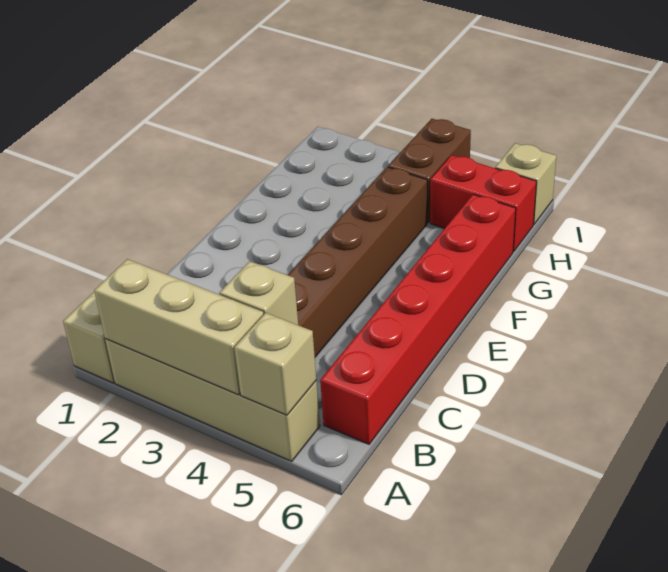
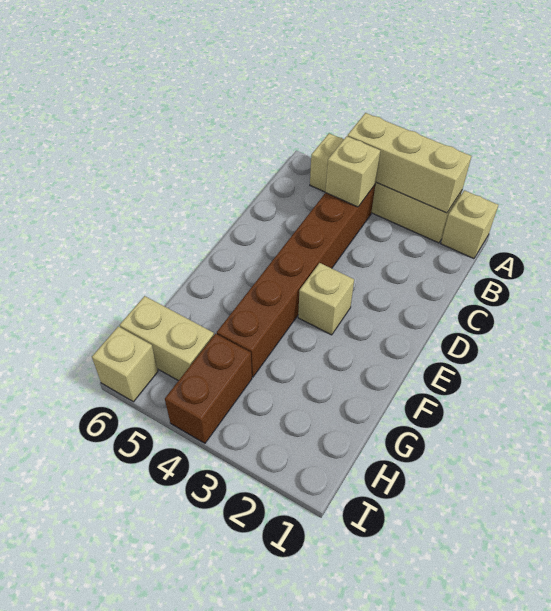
tan 1x1 brick [234,313,316,415] -> tan 1x1 brick moved to [298,263,354,335]
red 1x6 brick [320,194,516,444] -> none
red 1x2 brick [430,155,536,252] -> tan 1x2 brick [120,296,214,381]

